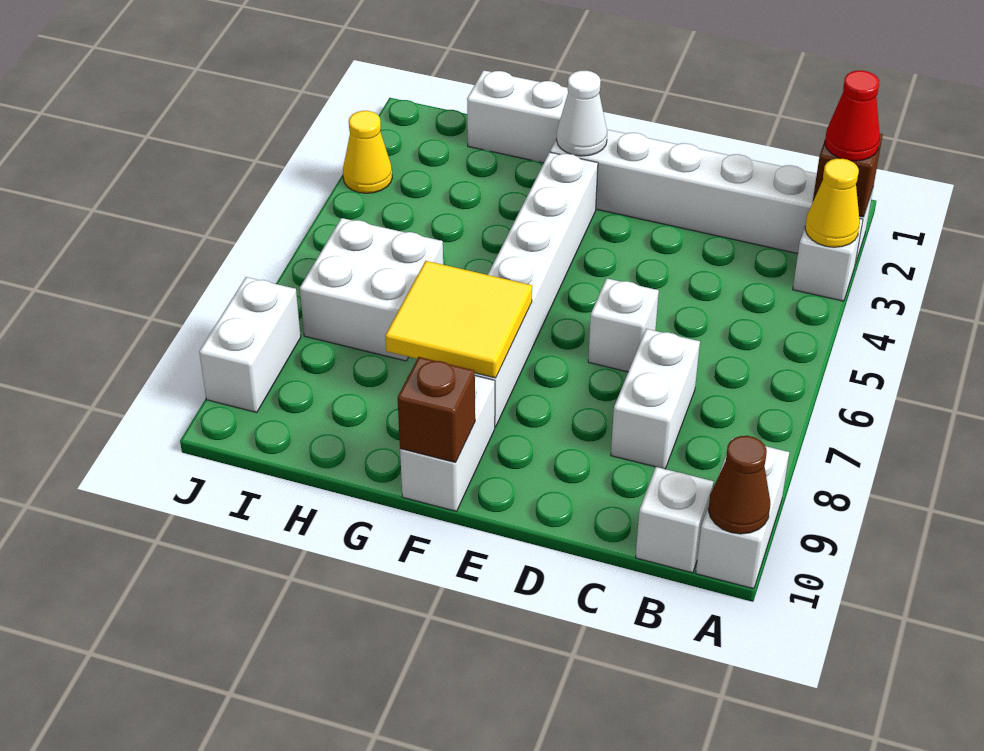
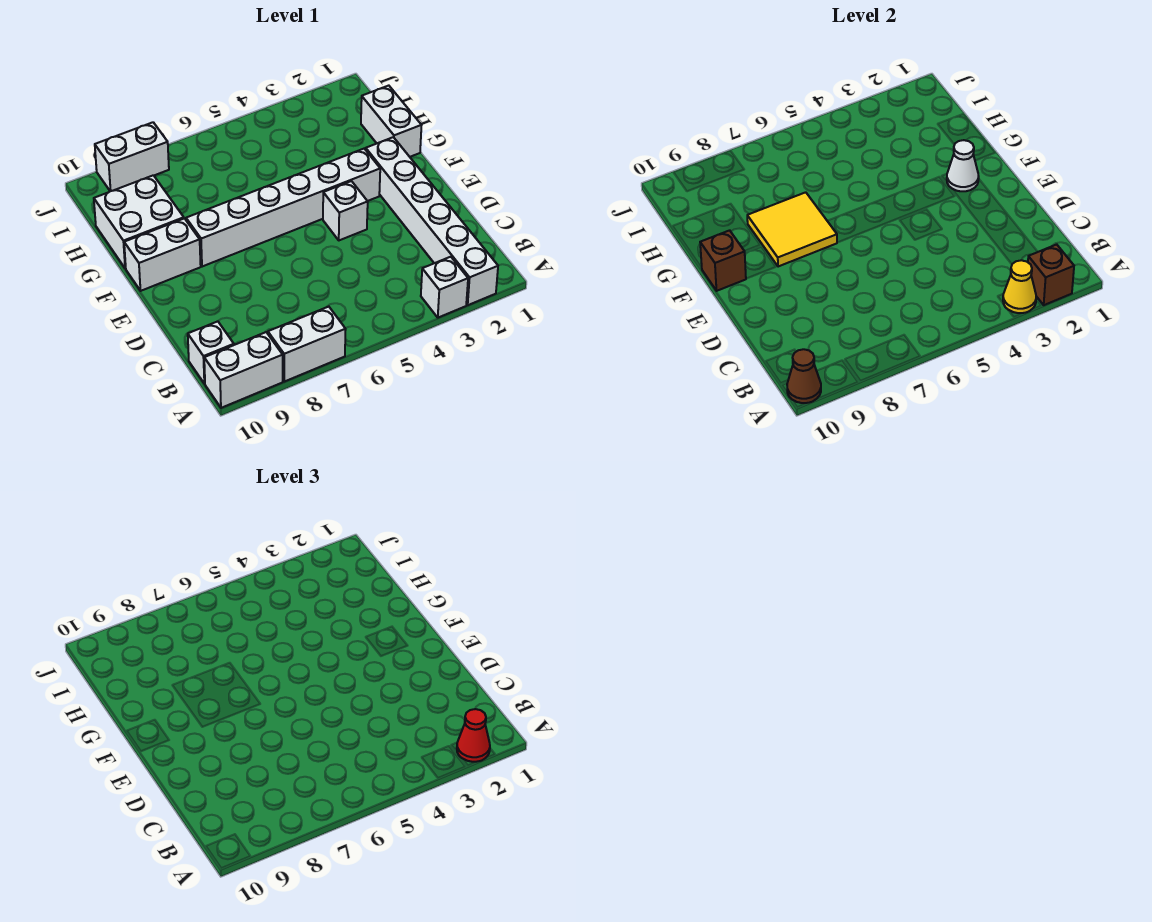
white 1x2 brick [611,329,700,469] -> white 1x2 brick moved to [268,307,346,382]
white 1x1 brick [588,278,659,372] -> white 1x1 brick moved to [323,181,368,240]
white 2x2 brick [300,218,443,361] -> white 2x2 brick moved to [94,175,184,269]
yellow 1x1 cone [343,111,392,193] -> none

